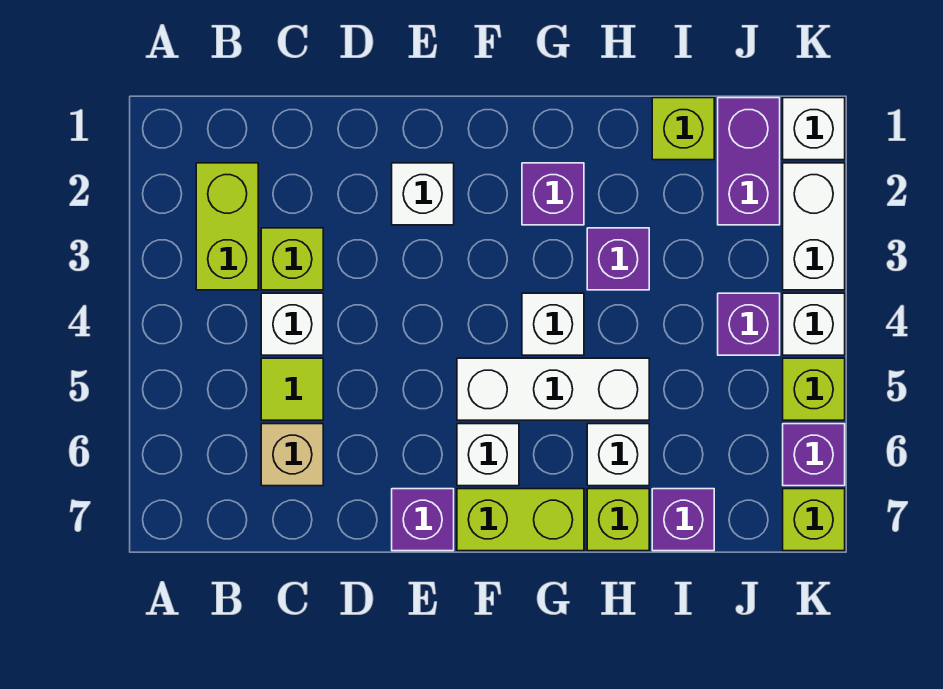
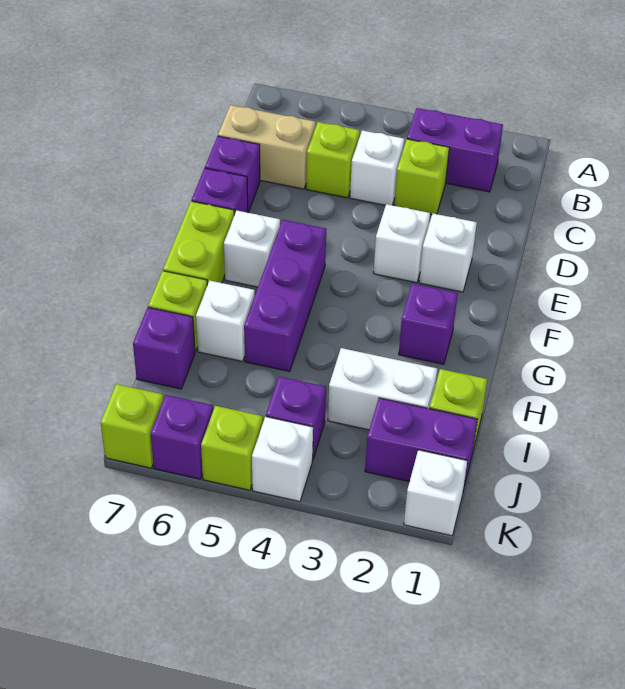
lime 1x2 brick [196,163,258,290] -> purple 1x2 brick [407,108,503,192]
lime 1x1 tile [261,358,323,420] -> lime 1x1 brick [306,122,360,198]
tan 1x1 brick [261,424,323,486] -> tan 1x2 brick [218,105,316,189]
white 1x3 brick [457,358,649,420] -> purple 1x3 brick [244,220,326,372]
white 1x1 brick [522,293,584,355] -> white 1x1 brick moved to [373,204,430,283]
purple 1x1 brick [587,228,649,290] -> purple 1x1 brick moved to [205,136,260,212]
white 1x2 brick [783,163,845,290] -> white 1x2 brick moved to [328,348,437,430]

